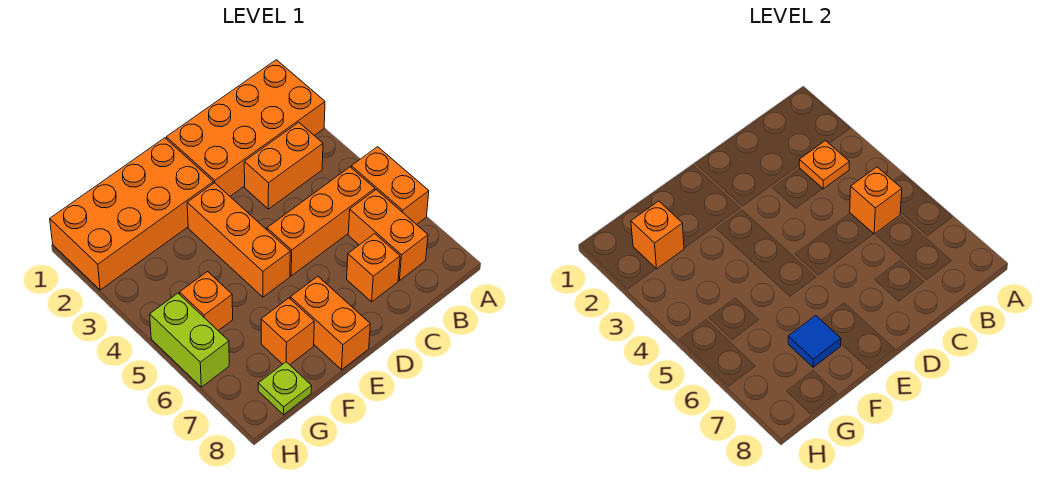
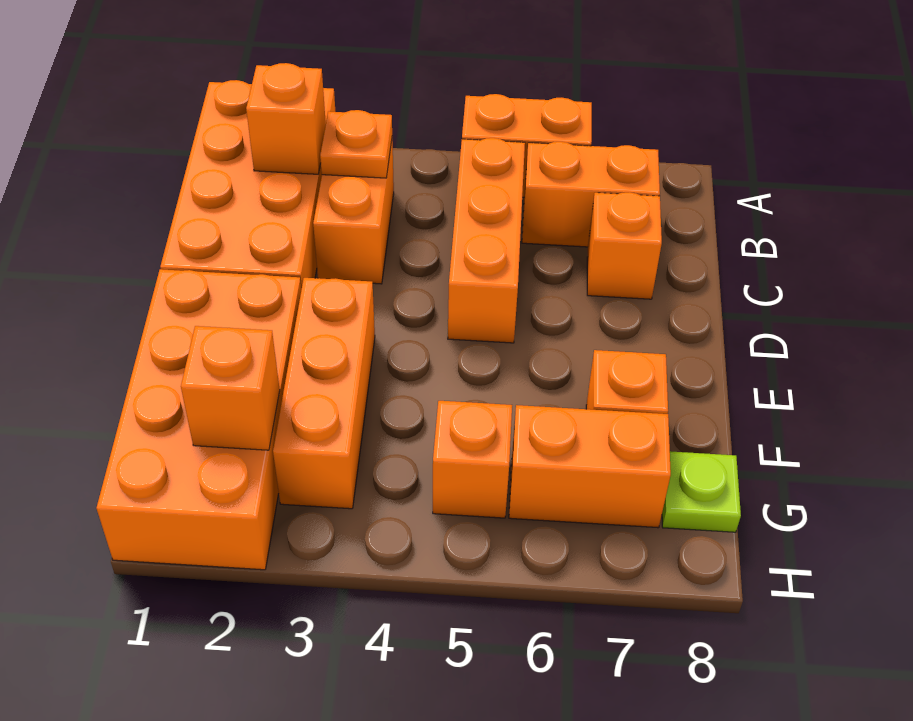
orange 1x1 brick [850,167,902,234] -> orange 1x1 brick moved to [246,63,326,174]
orange 1x3 brick [187,183,290,297] -> orange 1x3 brick turned to [273,278,375,509]
orange 1x2 brick [290,276,370,370] -> orange 1x2 brick moved to [509,405,671,528]
blue 1x1 tile [788,315,841,367] -> none
lime 1x2 brick [150,293,229,387] -> none

